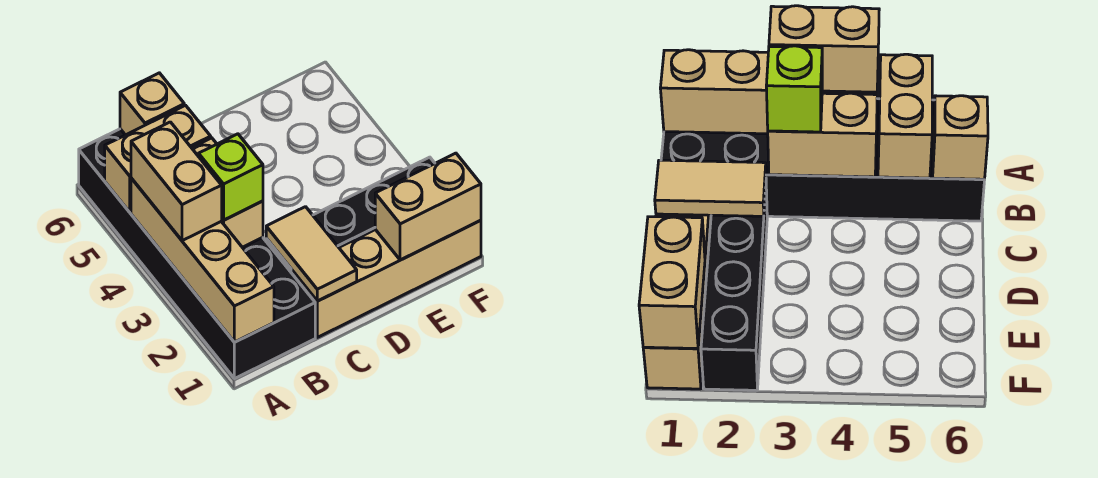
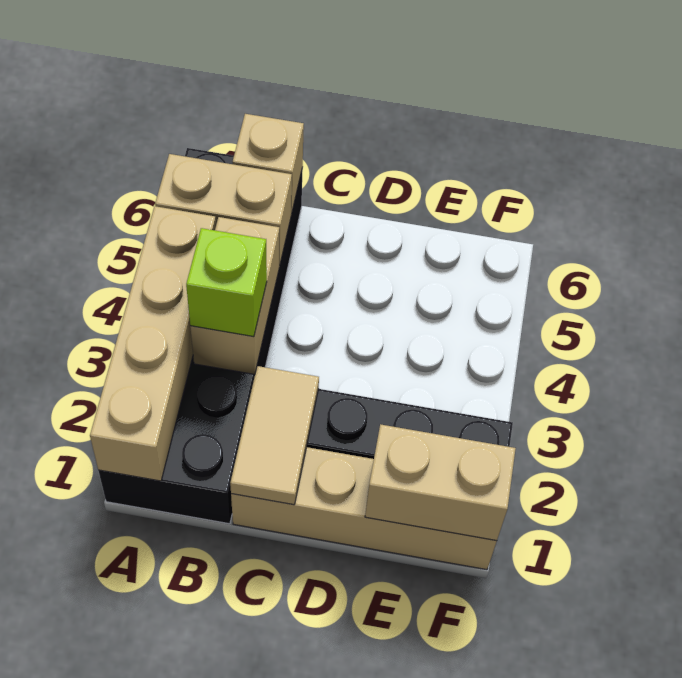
tan 1x2 brick [131,122,222,241] -> none

